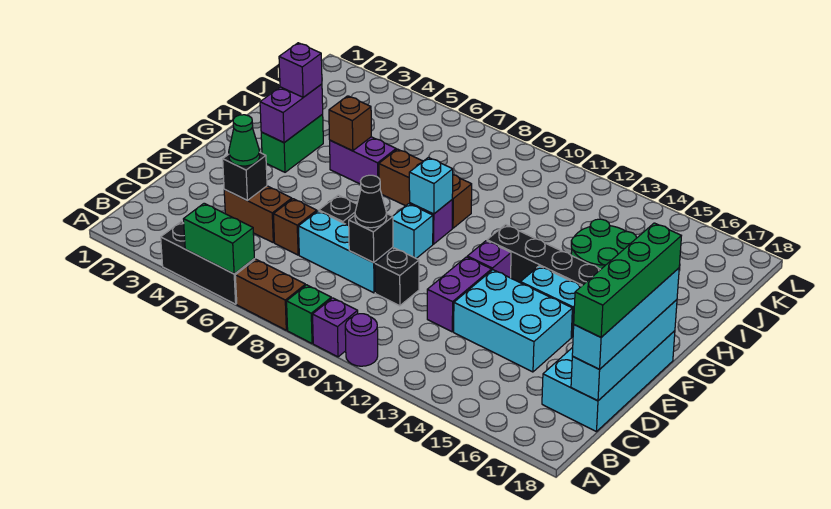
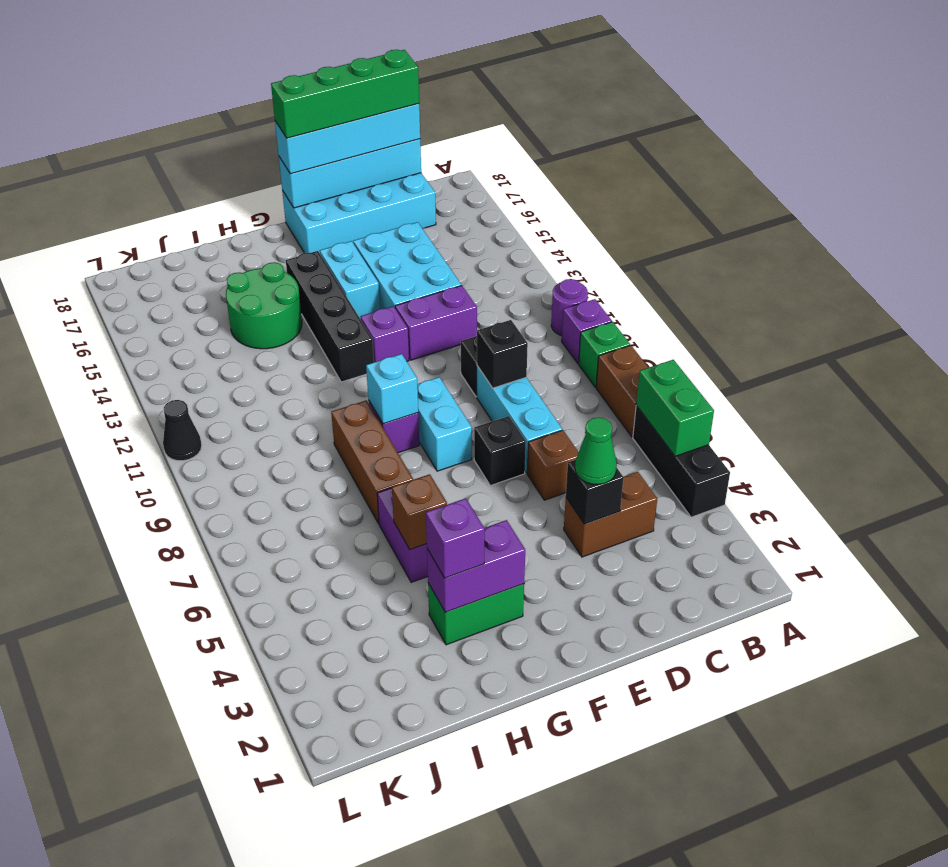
brown 1x2 brick [224,186,292,243] -> brown 1x2 brick turned to [564,472,657,557]
black 1x1 cone [355,175,387,228] -> black 1x1 cone moved to [163,400,202,461]
cyan 1x1 brick [393,204,433,258] -> cyan 1x2 brick [417,377,472,471]

